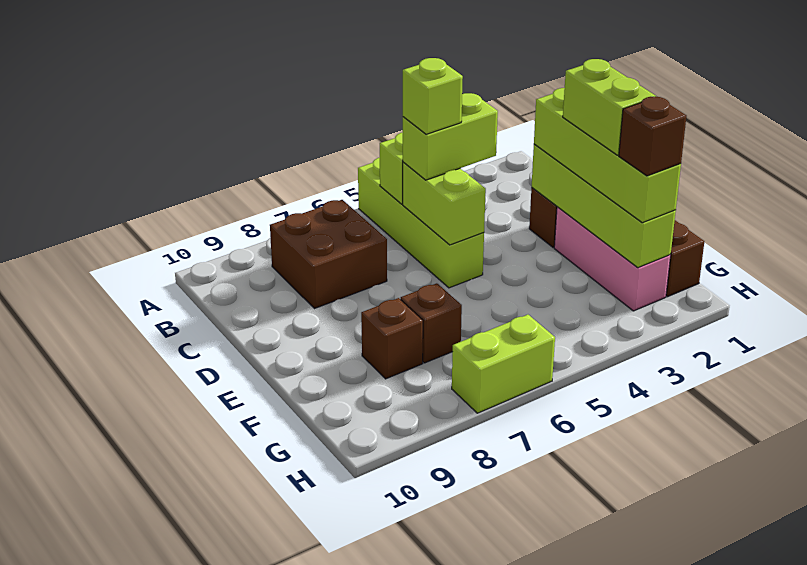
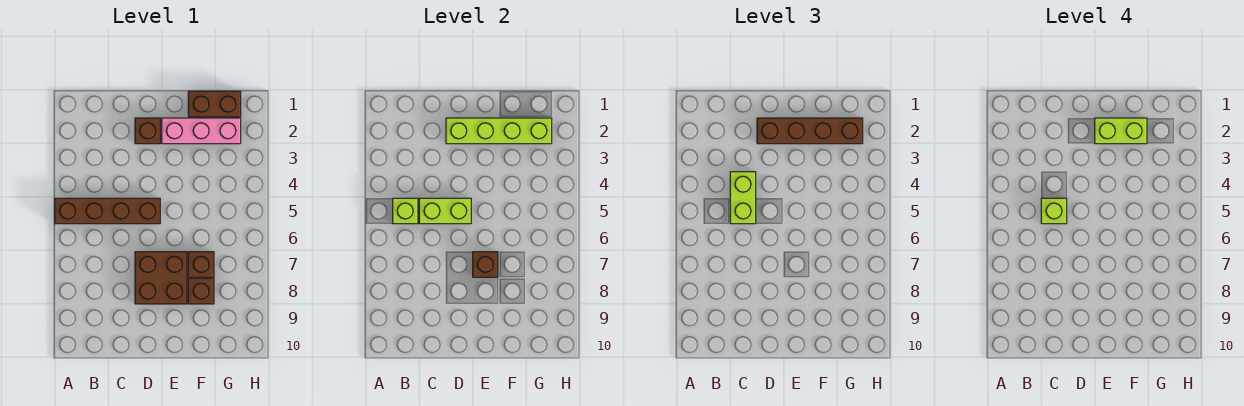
lime 1x4 brick [358,158,484,288] -> brown 1x4 brick [55,198,160,224]
brown 2x2 brick [270,200,387,309] -> brown 2x2 brick moved to [135,252,187,304]
lime 1x4 brick [534,88,681,223] -> brown 1x4 brick [757,118,863,144]
brown 1x1 brick [619,96,686,176] -> brown 1x1 brick moved to [473,252,498,277]
lime 1x2 brick [452,315,555,413] -> none

